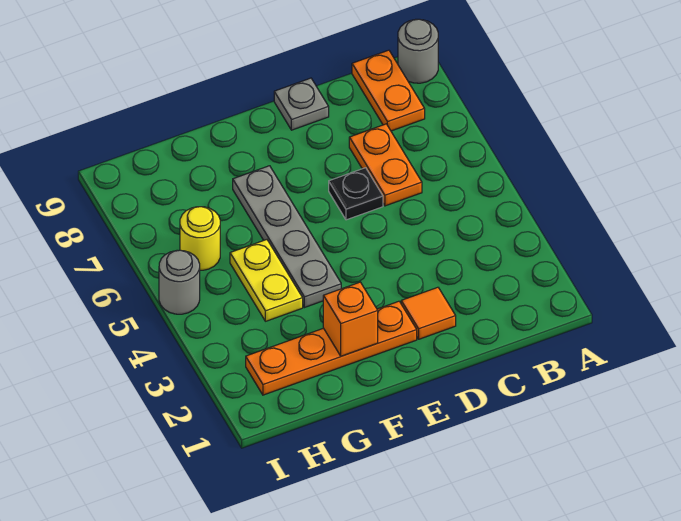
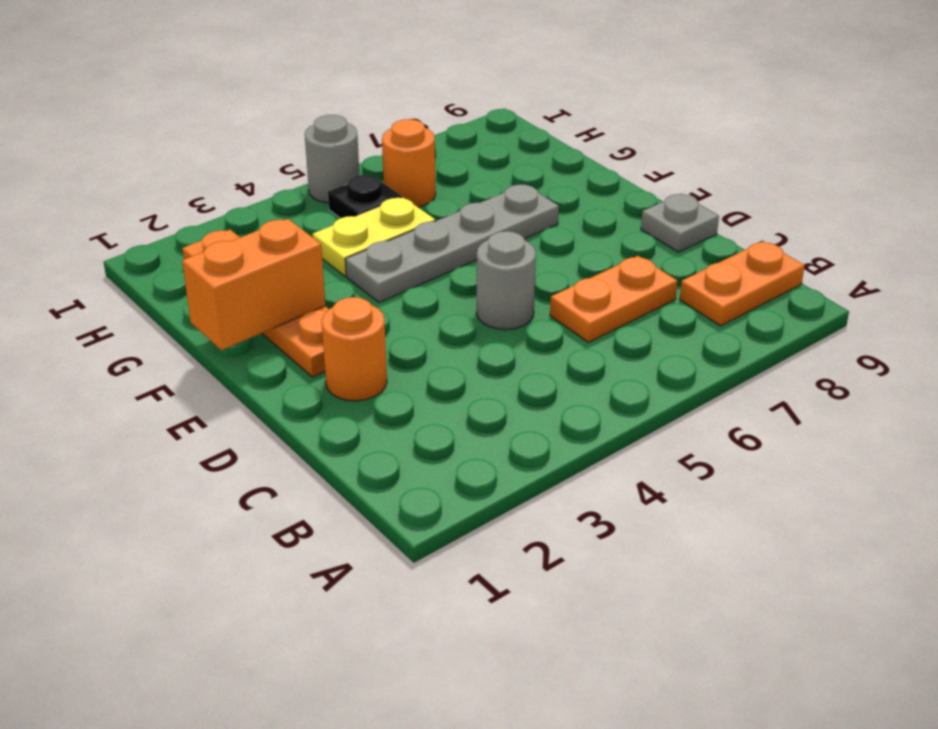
grey 1x1 round brick [398,19,438,83] -> grey 1x1 round brick moved to [477,231,536,330]
orange 1x1 tile [401,287,456,339] -> orange 1x1 round brick [322,297,387,401]
black 1x1 plate [329,168,383,220] -> black 1x1 plate moved to [328,175,402,218]
orange 1x1 brick [323,282,378,356] -> orange 1x2 brick [182,219,325,350]
yellow 1x1 round brick [180,207,220,270] -> orange 1x1 round brick [382,119,436,207]

